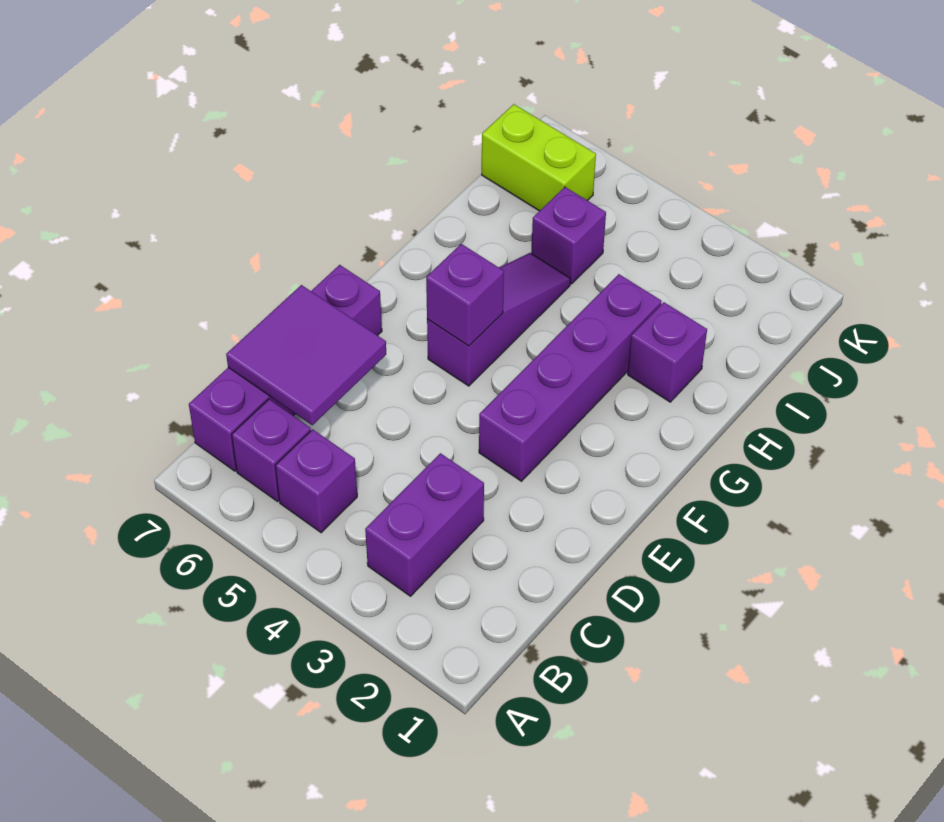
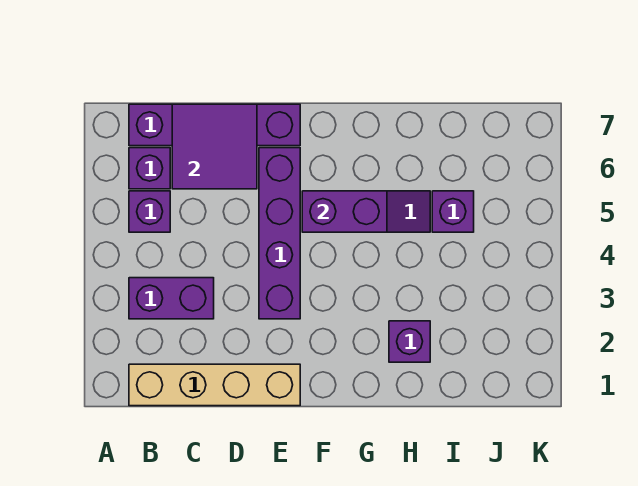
none -> tan 1x4 brick [129,364,300,406]
purple 1x4 brick [479,274,661,481] -> purple 1x4 brick turned to [259,148,300,319]
purple 1x1 brick [426,244,504,346] -> purple 1x2 brick [302,191,387,232]
lime 1x2 brick [482,104,596,211] -> none

